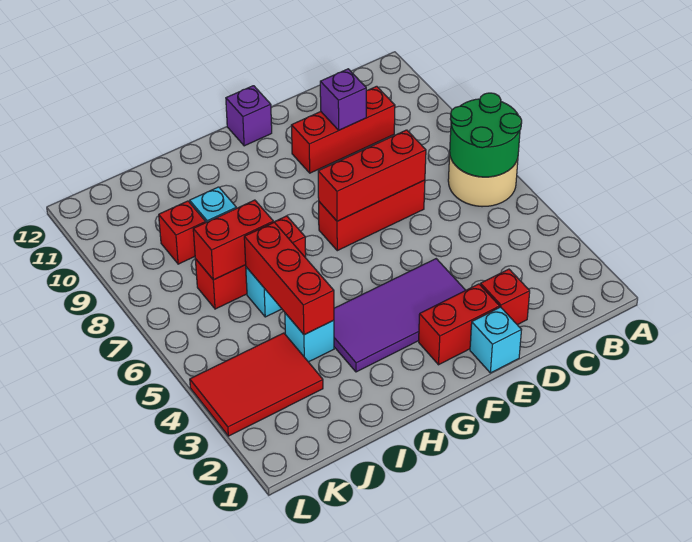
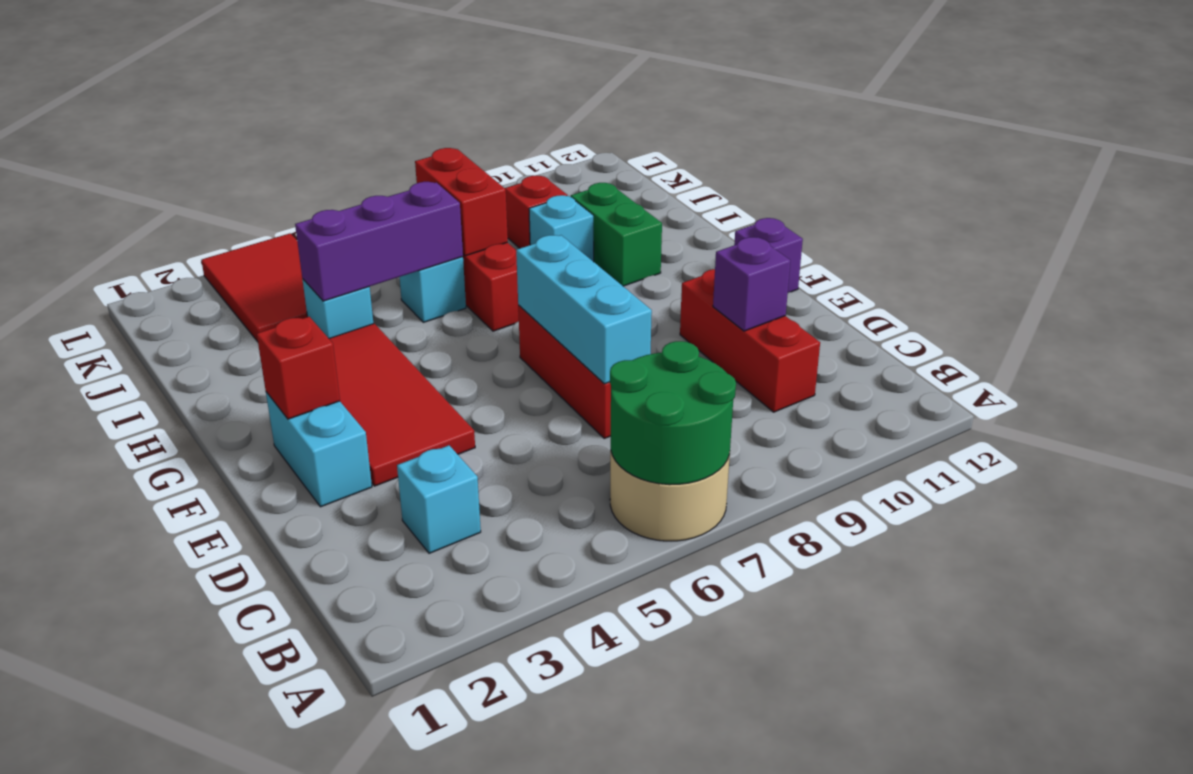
red 1x1 brick [480,269,530,325] -> red 1x1 brick moved to [257,317,340,419]
red 1x3 brick [318,130,426,221] -> cyan 1x3 brick [516,235,652,384]
cyan 1x1 brick [470,307,521,373] -> cyan 1x1 brick moved to [397,445,481,553]
red 1x2 brick [419,284,500,365] -> cyan 1x2 brick [266,392,372,507]
purple 2x4 tile [334,259,466,372] -> red 2x4 tile [329,323,475,486]
none -> green 1x2 brick [571,183,662,286]
red 1x3 brick [244,222,334,335] -> purple 1x3 brick [295,182,463,301]

